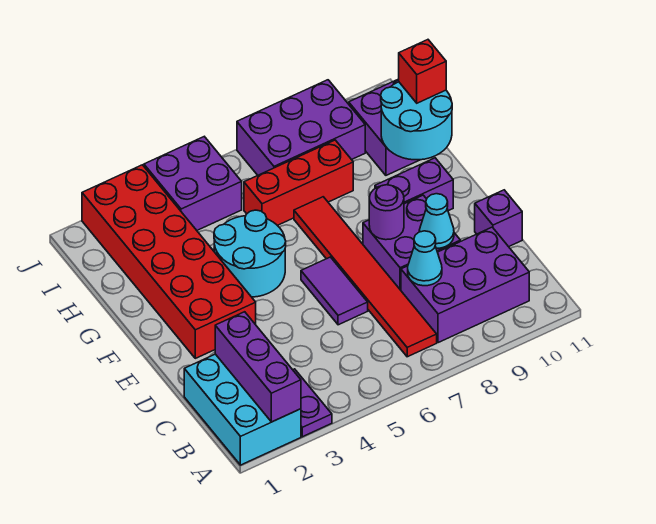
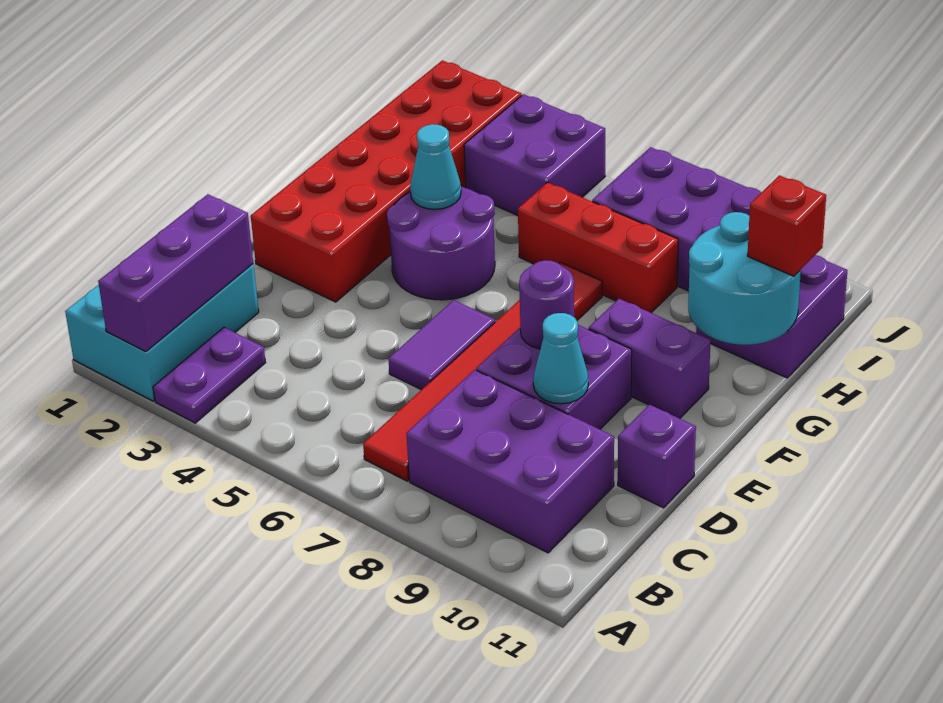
cyan 1x1 cone [408,231,442,286] -> cyan 1x1 cone moved to [410,124,461,209]
cyan 2x2 round brick [214,210,286,297] -> purple 2x2 round brick [387,187,495,300]

